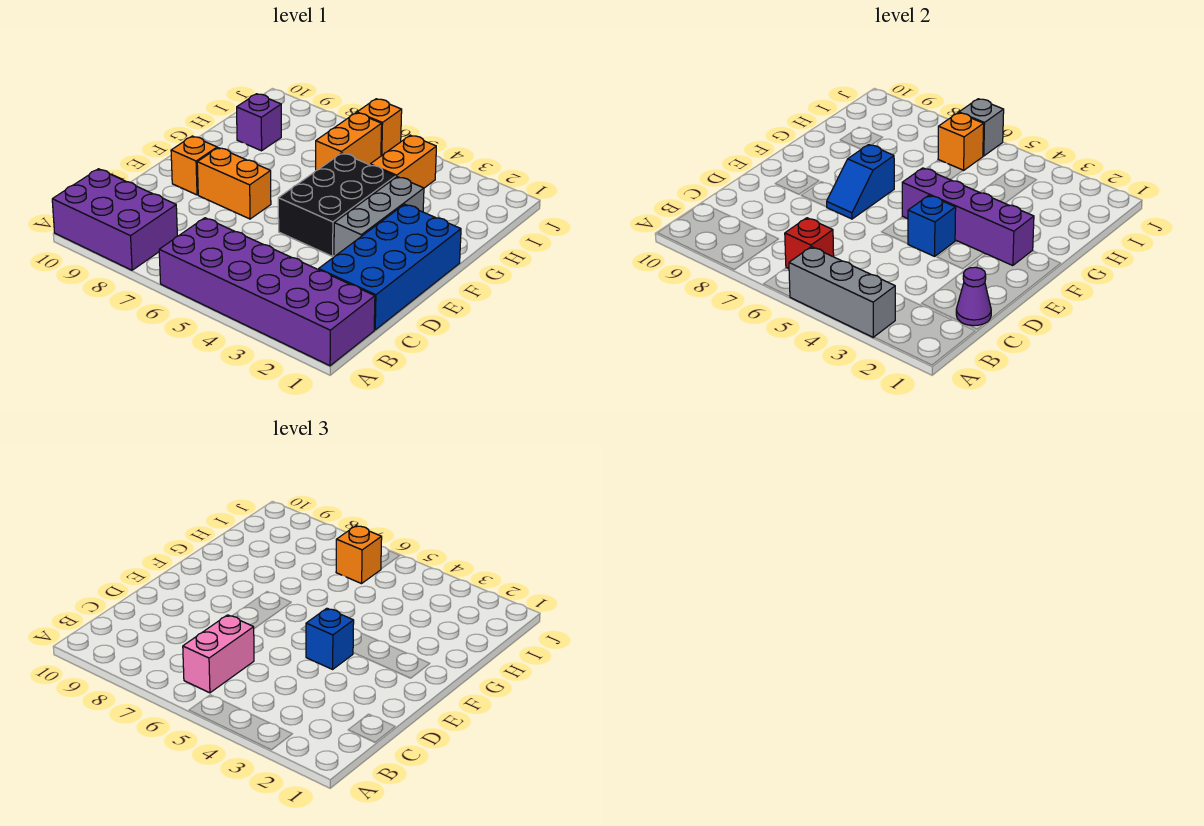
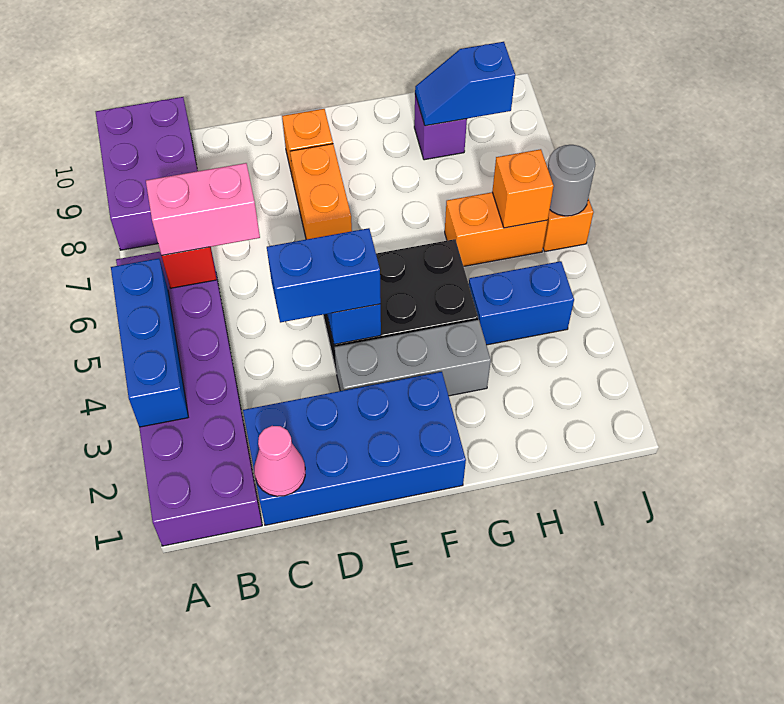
grey 1x3 brick [789,247,895,337] -> blue 1x3 brick [111,258,188,427]
purple 1x1 cone [956,267,991,326] -> pink 1x1 cone [254,426,305,496]
blue 1x1 brick [306,608,354,669] -> blue 1x2 brick [267,228,381,323]
blue 1x2 slope [827,145,894,219] -> blue 1x2 slope moved to [415,42,515,126]
purple 1x4 brick [902,168,1034,266] -> none
orange 1x2 brick [370,135,436,188] -> blue 1x2 brick [469,261,574,345]
orange 1x1 brick [336,526,382,584] -> none
grey 1x1 brick [959,99,1004,156] -> grey 1x1 round brick [548,145,595,216]

